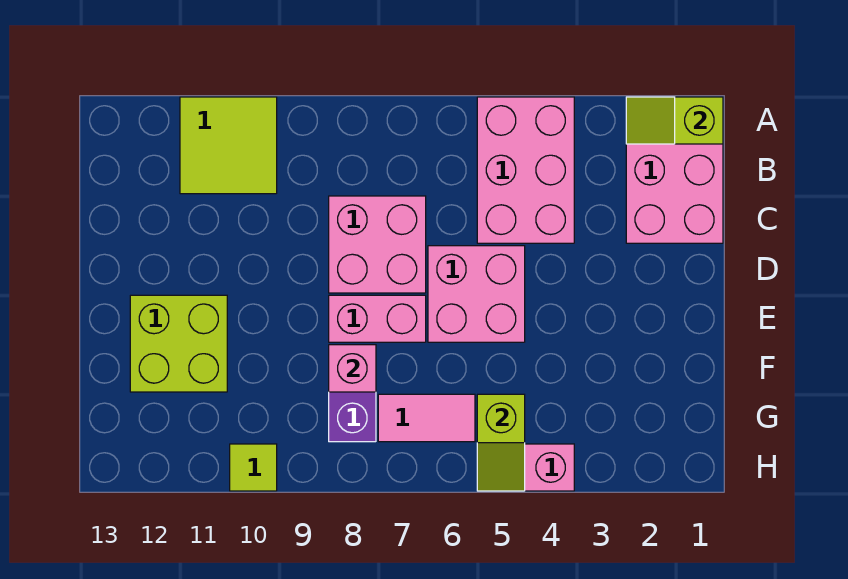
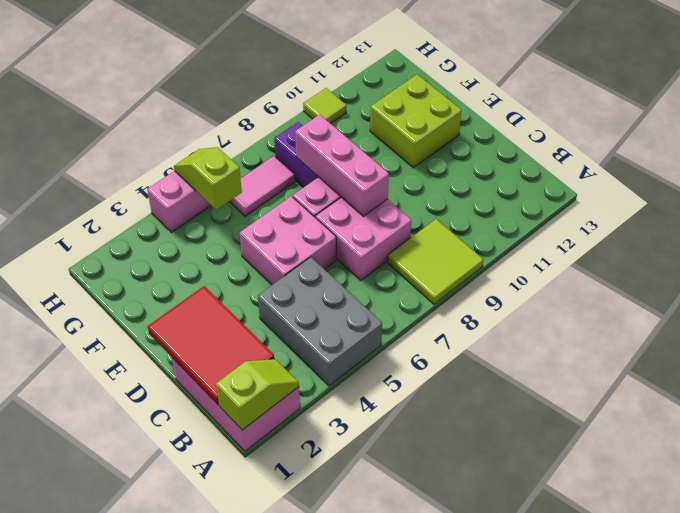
pink 2x3 brick [477,97,574,243] -> grey 2x3 brick [258,257,382,386]
lime 2x2 tile [180,97,277,194] -> lime 2x2 tile moved to [387,219,483,304]
none -> red 2x3 tile [148,286,274,405]
pink 1x1 brick [329,345,376,392] -> pink 1x3 brick [295,115,389,216]

